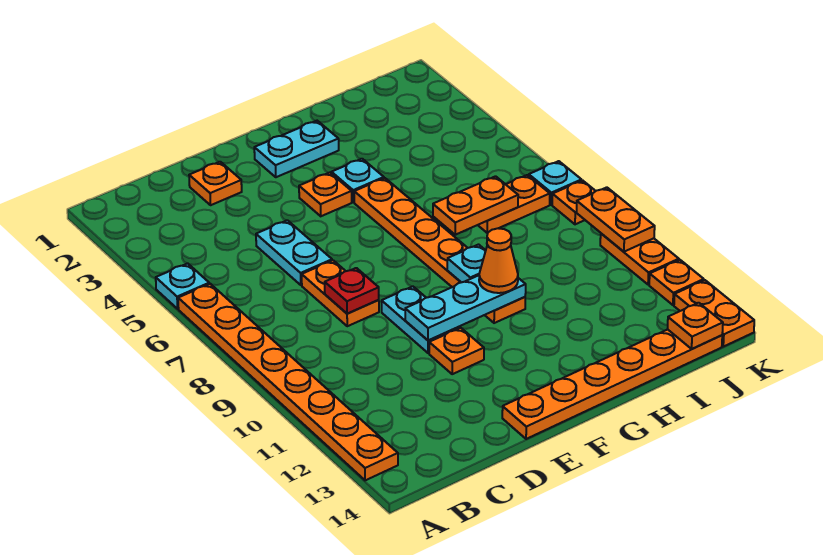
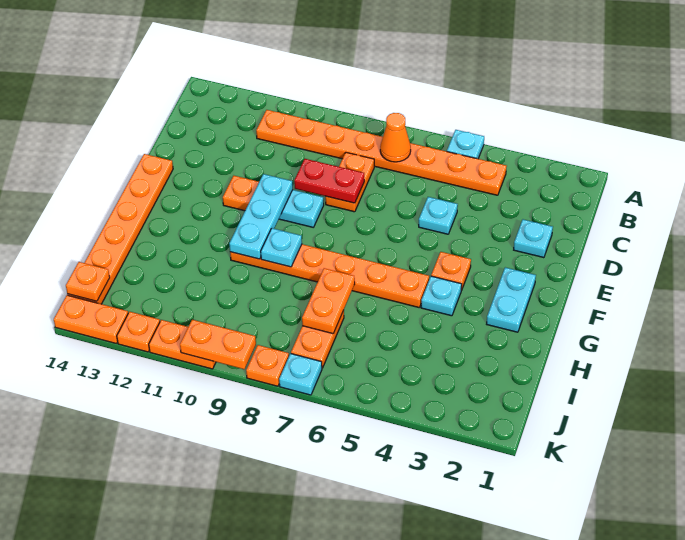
orange 1x8 plate [178,284,398,480] -> orange 1x8 plate moved to [256,110,507,195]
orange 1x1 plate [189,162,242,205] -> cyan 1x1 plate [514,219,553,258]
cyan 1x2 plate [256,220,332,285] -> cyan 1x1 plate [419,197,458,234]
orange 1x2 plate [302,260,379,326] -> orange 1x2 plate turned to [325,152,374,212]
red 1x1 plate [325,268,379,314] -> red 1x2 plate [294,159,364,203]
orange 1x1 cone [479,228,518,293] -> orange 1x1 cone moved to [380,113,411,162]

